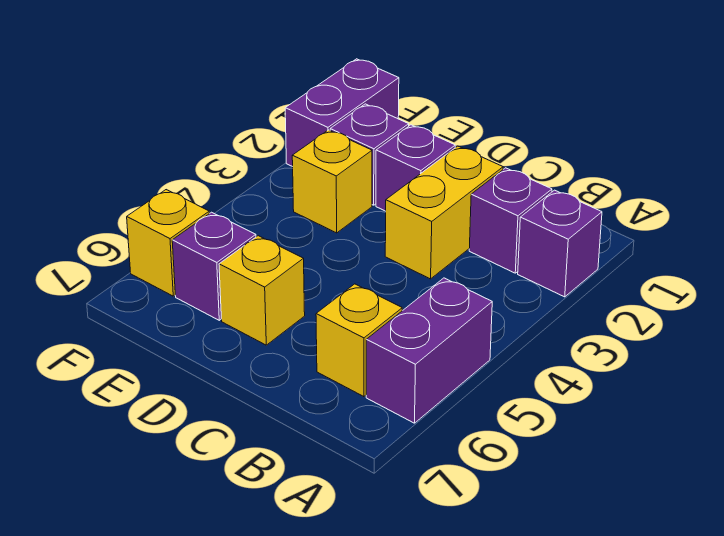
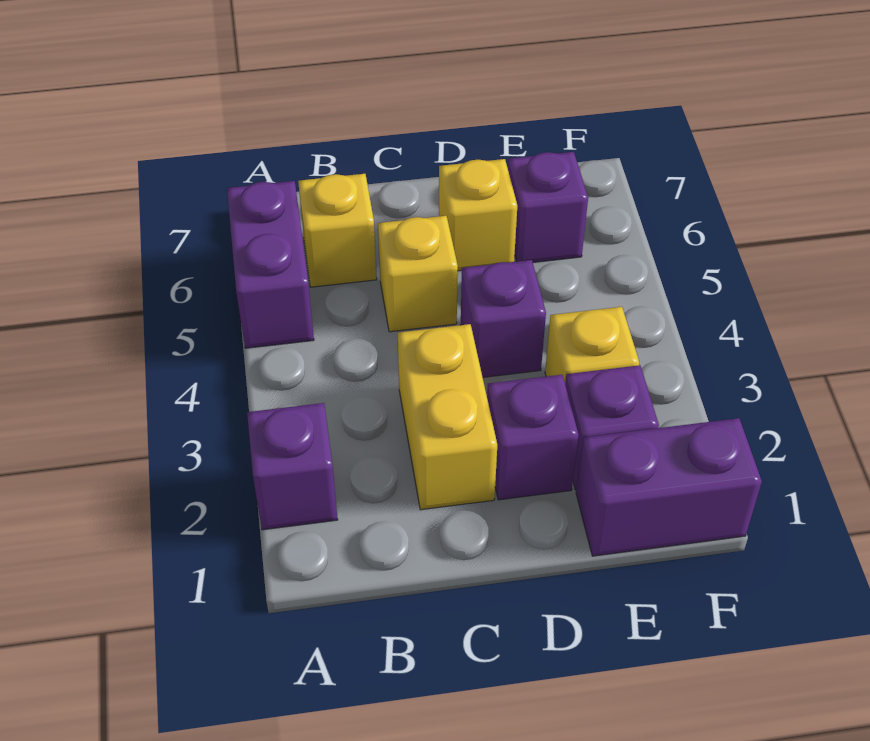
purple 1x1 brick [469,168,552,273] -> purple 1x1 brick moved to [461,260,546,377]
purple 1x2 brick [285,59,399,167] -> purple 1x2 brick turned to [576,418,762,556]
yellow 1x1 brick [127,190,209,296] -> yellow 1x1 brick moved to [378,216,458,332]

